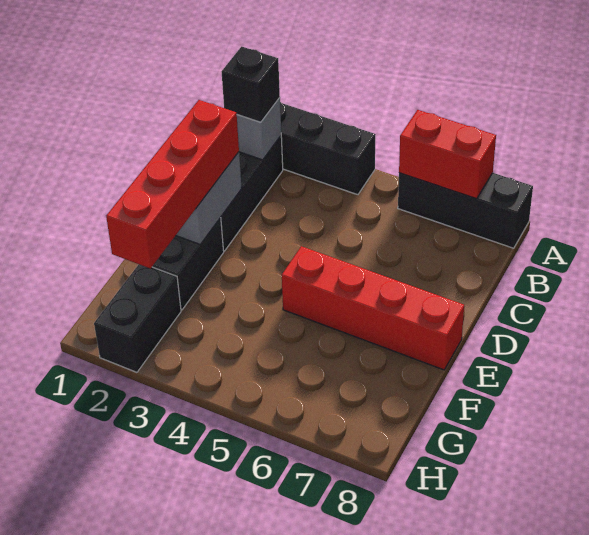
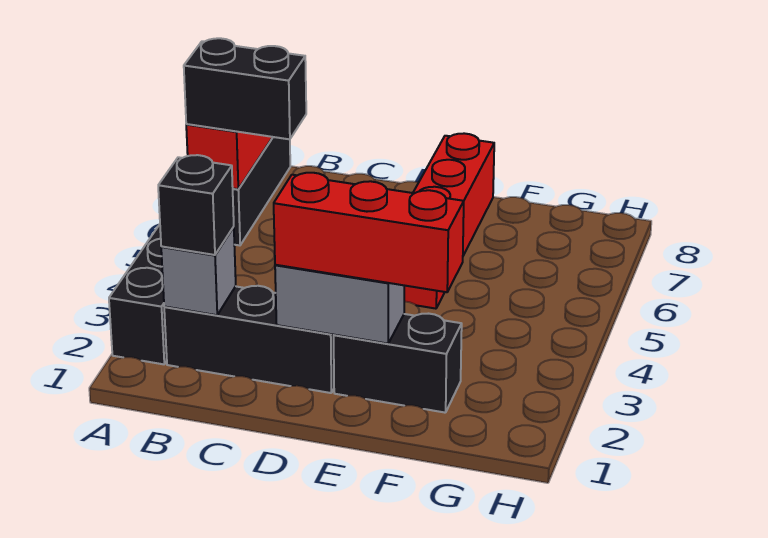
red 1x4 brick [106,100,239,269] -> red 1x3 brick [274,173,464,292]
black 1x2 brick [94,264,181,372] -> black 1x2 brick moved to [184,38,306,139]

